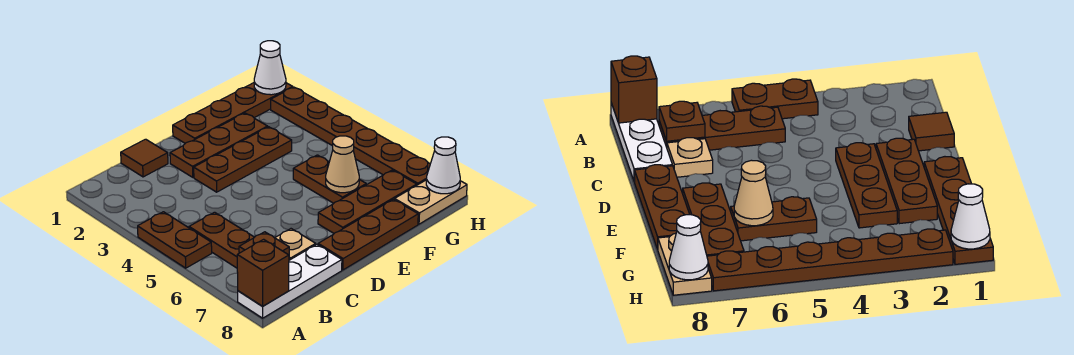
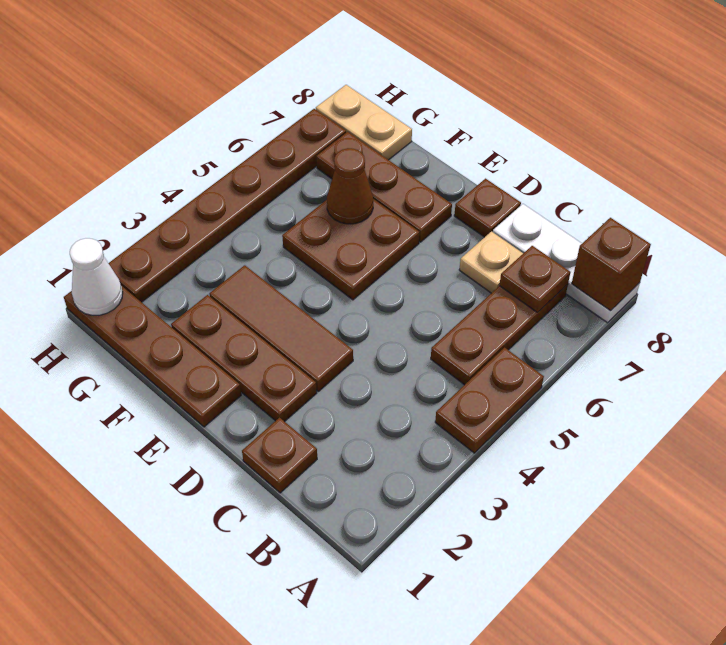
brown 1x1 tile [121,139,168,177] -> brown 1x1 plate [242,418,317,493]
brown 1x3 plate [194,127,292,192] -> brown 1x3 tile [210,265,353,391]
brown 1x3 plate [318,199,418,270] -> brown 1x1 plate [454,179,521,237]
brown 1x2 plate [293,155,366,203] -> brown 2x2 plate [282,199,419,300]
tan 1x1 cone [326,136,359,193] -> brown 1x1 cone [327,148,373,224]
white 1x1 cone [426,137,460,194] -> none

